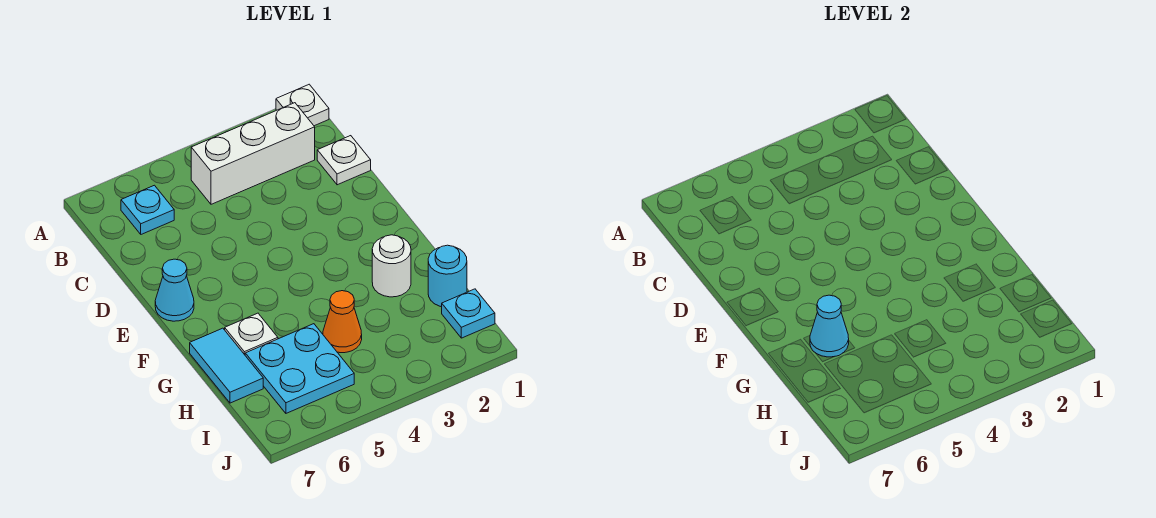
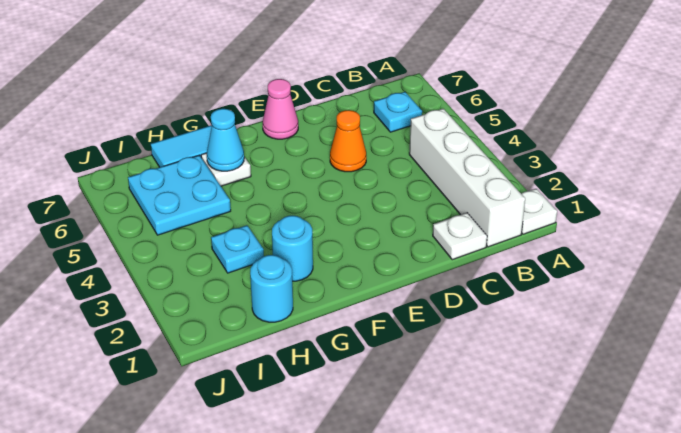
white 1x3 brick [191,103,315,204] -> white 1x4 brick [409,109,525,247]
cyan 1x1 cone [155,259,194,321] -> pink 1x1 cone [263,79,298,139]
white 1x1 round brick [372,235,411,297] -> cyan 1x1 round brick [272,216,313,281]
orange 1x1 cone [323,291,362,353] -> orange 1x1 cone moved to [330,110,366,172]
cyan 1x1 plate [442,289,495,338] -> cyan 1x1 plate moved to [211,225,264,273]

